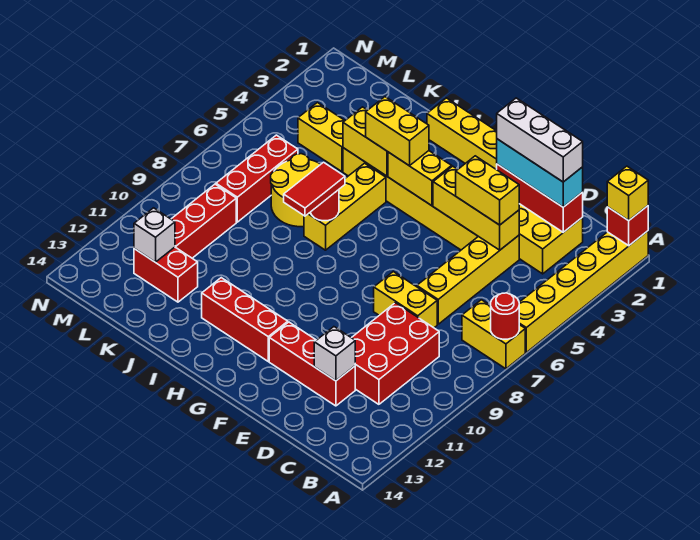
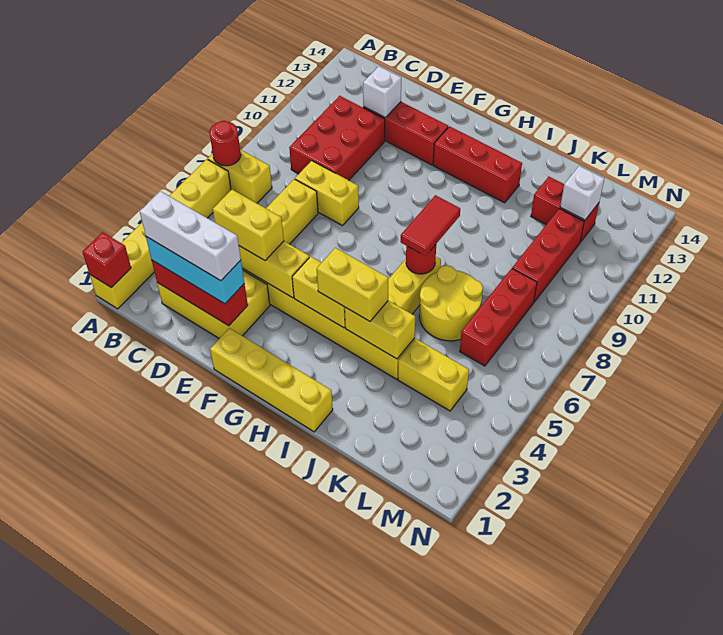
yellow 1x1 brick [607,166,648,220] -> none

